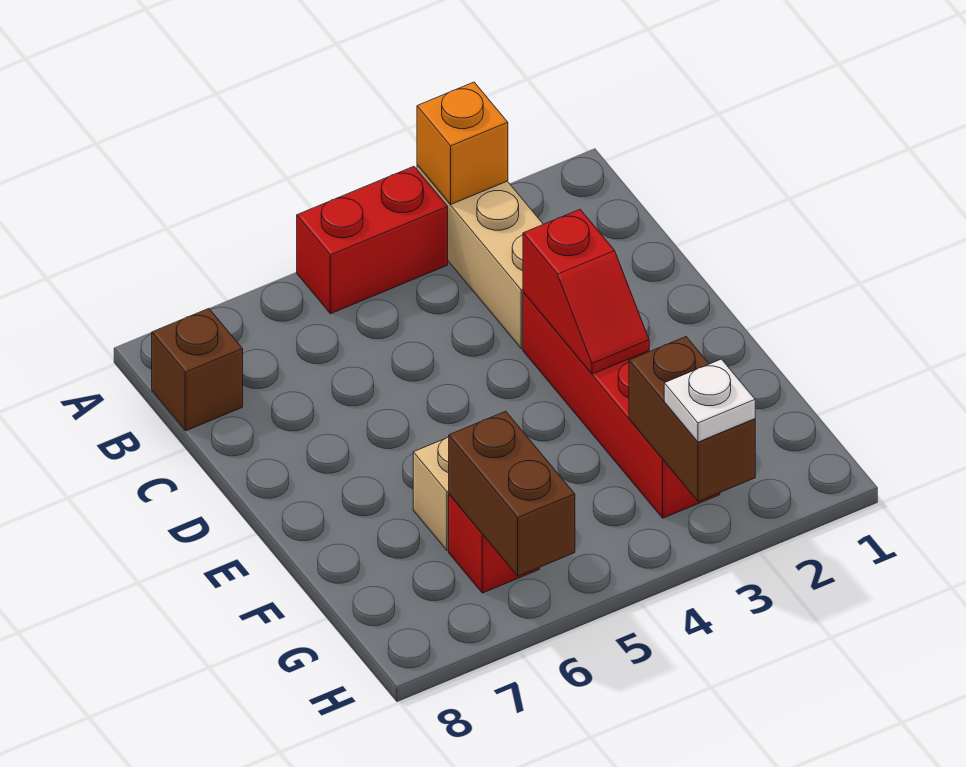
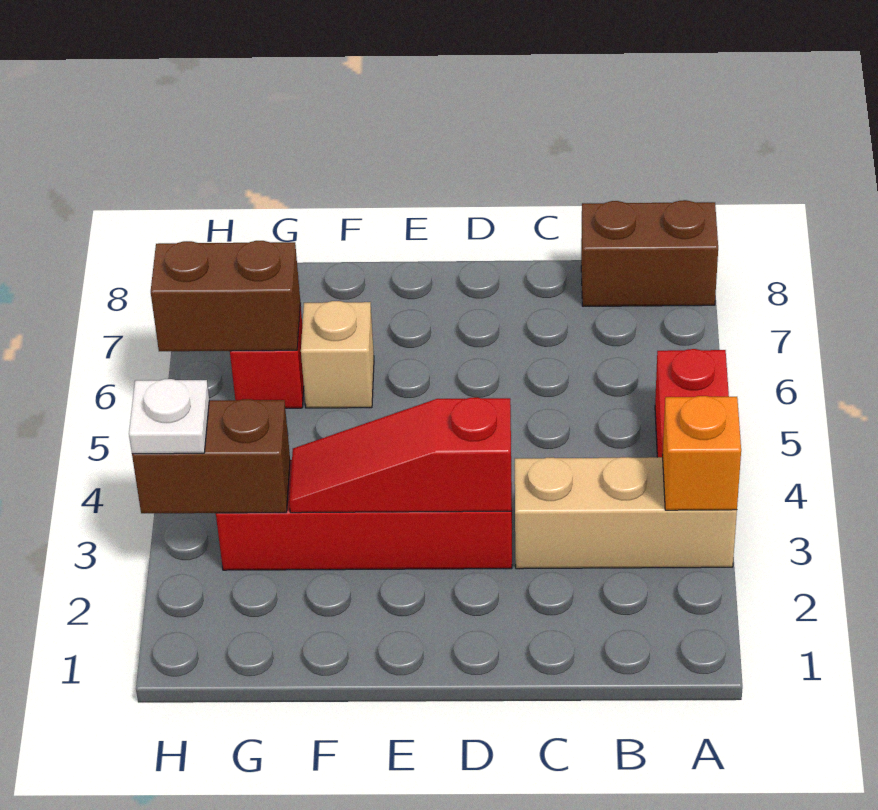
brown 1x1 brick [152,309,243,431] -> brown 1x2 brick [581,200,718,306]
red 1x2 slope [523,209,649,374] -> red 1x3 slope [289,398,511,513]

